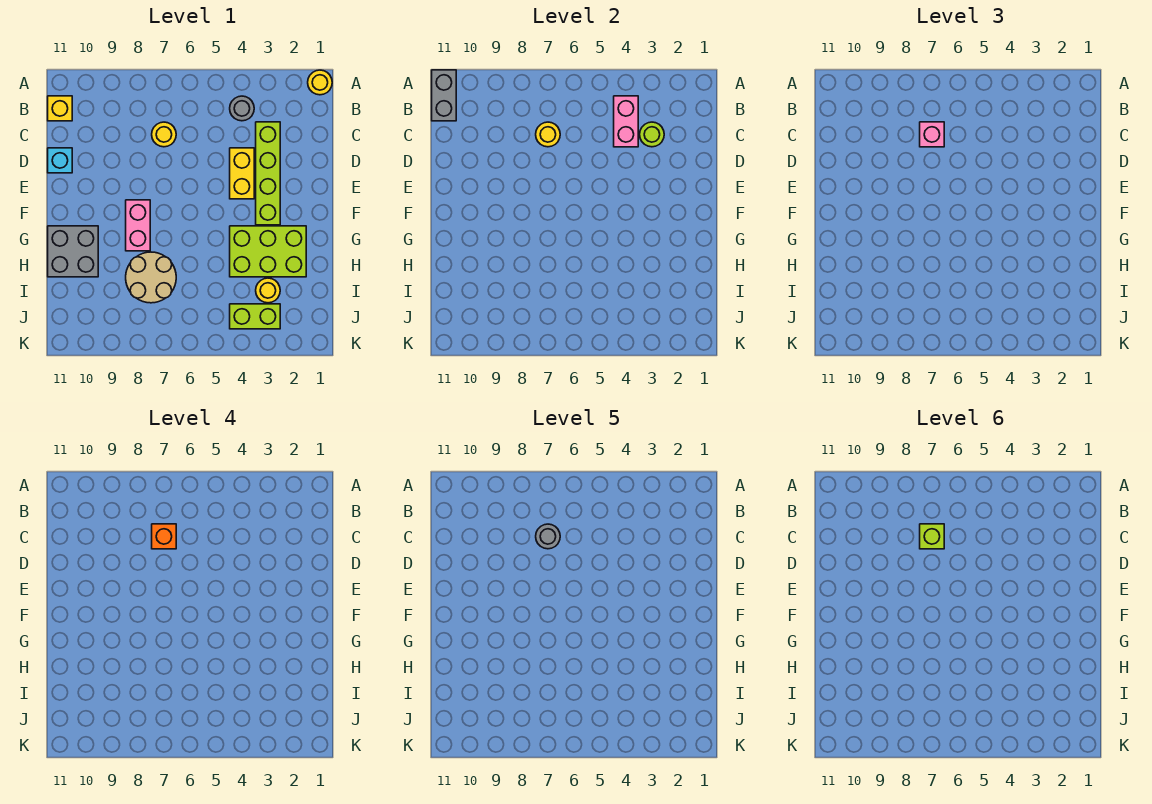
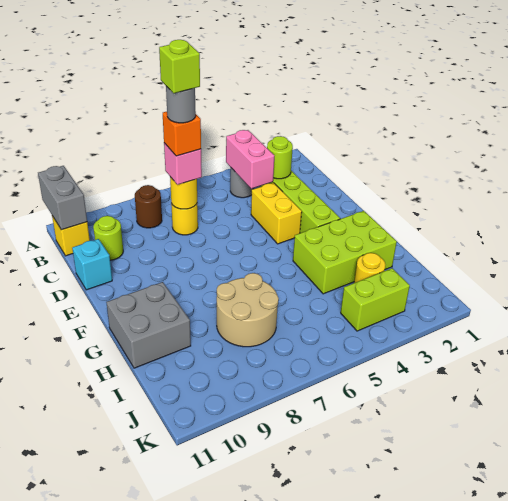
yellow 1x1 round brick [308,70,332,95] -> none
none -> brown 1x1 round brick [135,185,162,228]
none -> lime 1x1 round brick [93,216,123,260]
pink 1x2 brick [126,200,150,251] -> none

